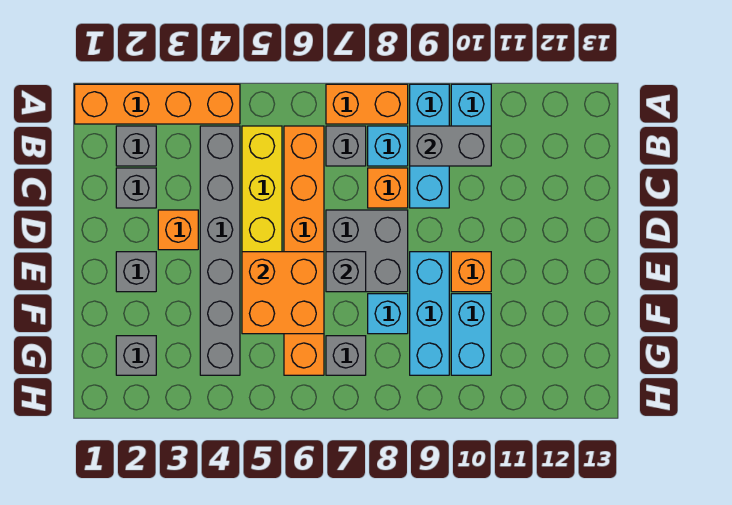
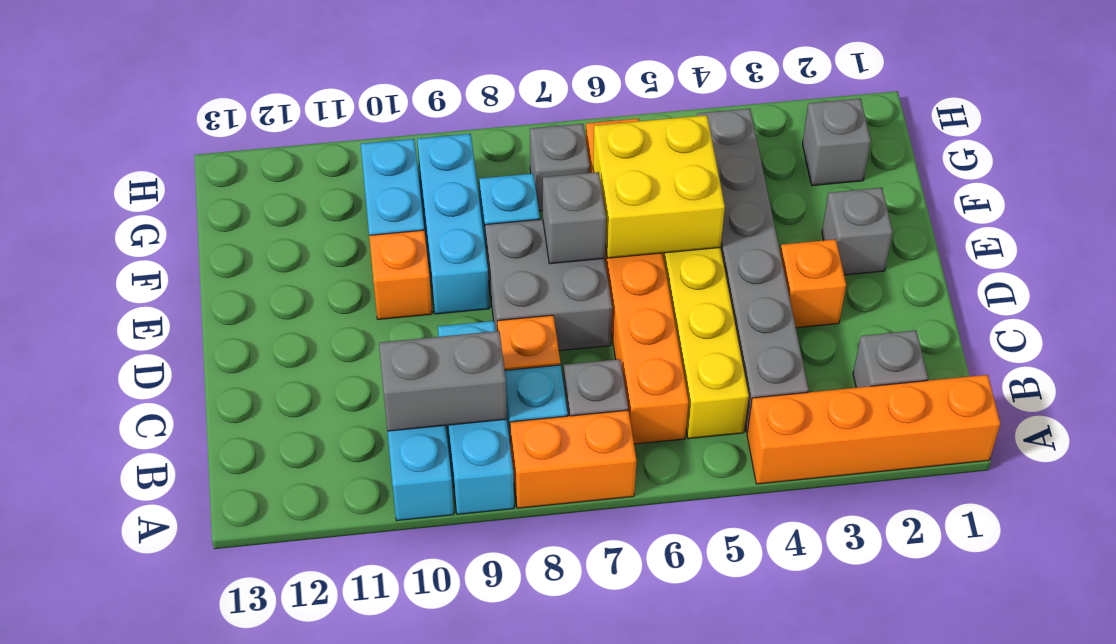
grey 1x1 brick [116,168,156,208] -> none
orange 2x2 brick [242,252,324,334] -> yellow 2x2 brick [593,115,725,258]

